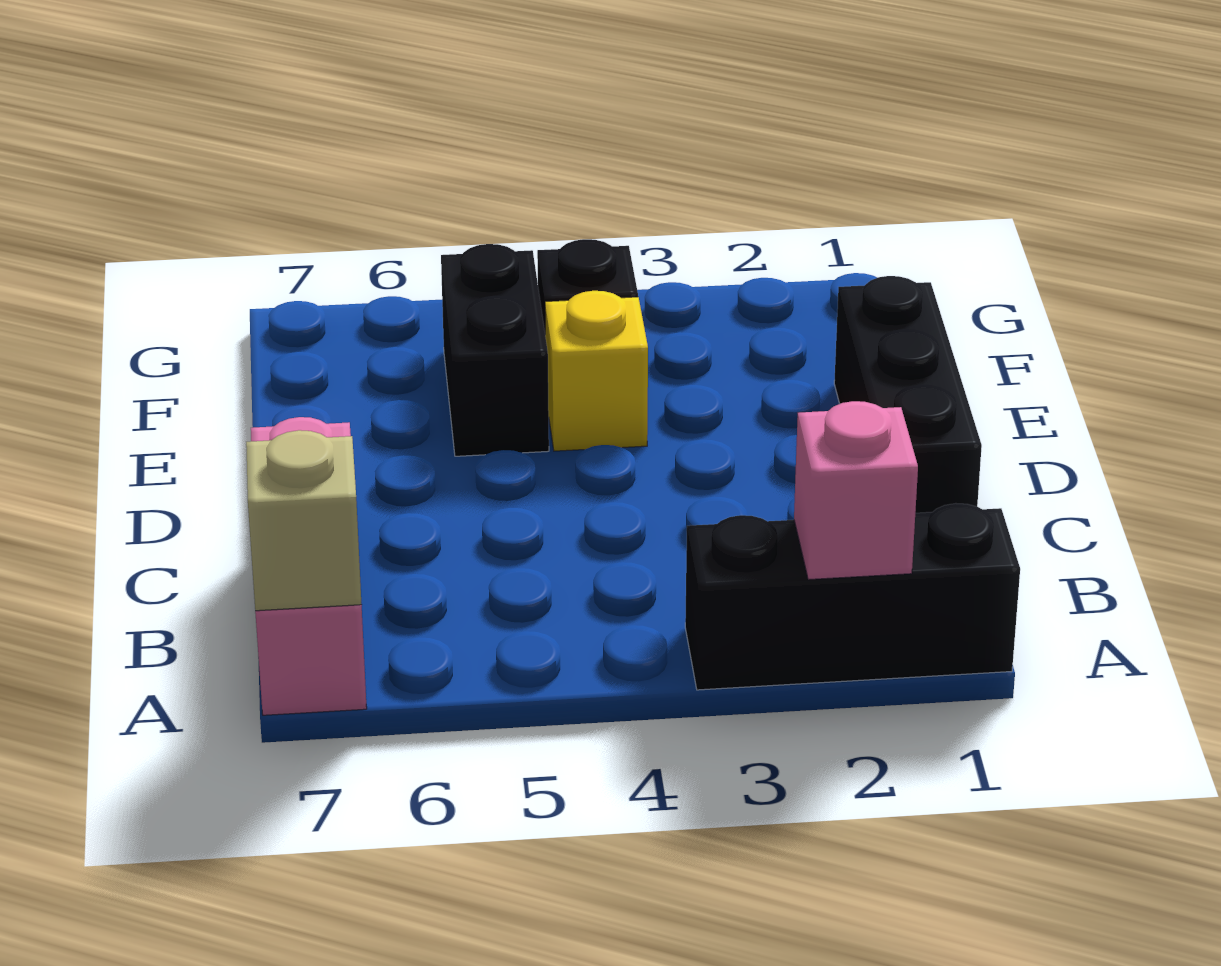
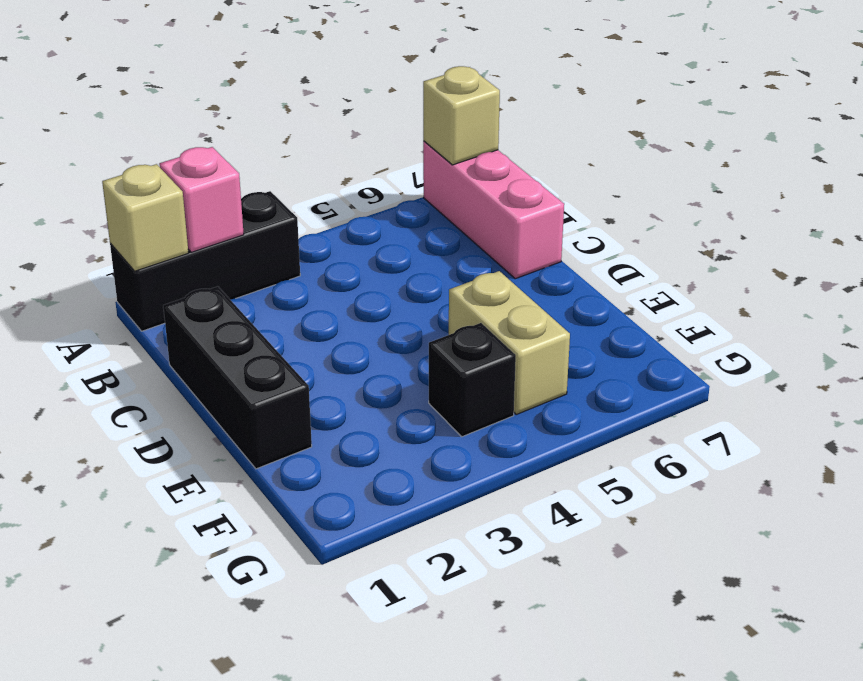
none -> tan 1x1 brick [102,164,188,271]
yellow 1x1 brick [545,291,648,451] -> none
black 1x2 brick [441,244,549,456] -> tan 1x2 brick [449,271,570,414]

